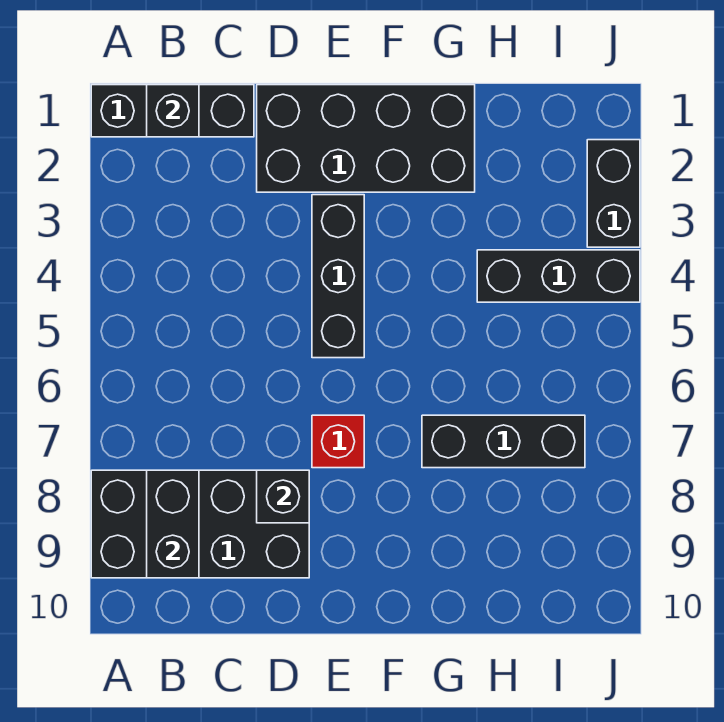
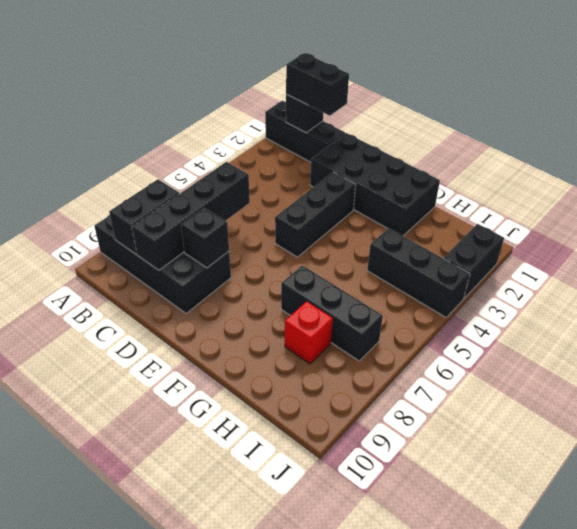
none -> black 1x2 brick [286,53,349,116]
none -> black 1x4 brick [132,162,250,270]
red 1x1 brick [312,415,364,468] -> red 1x1 brick moved to [285,301,333,364]

